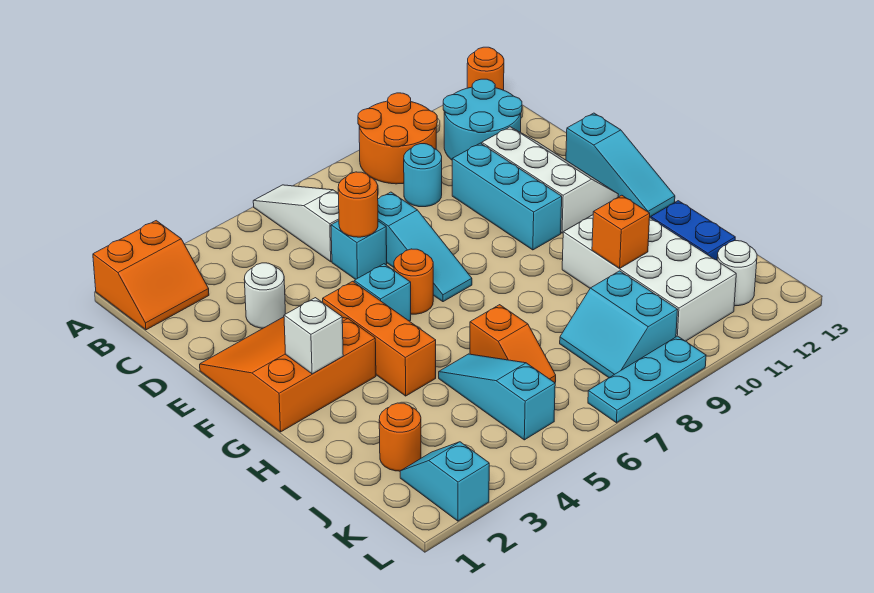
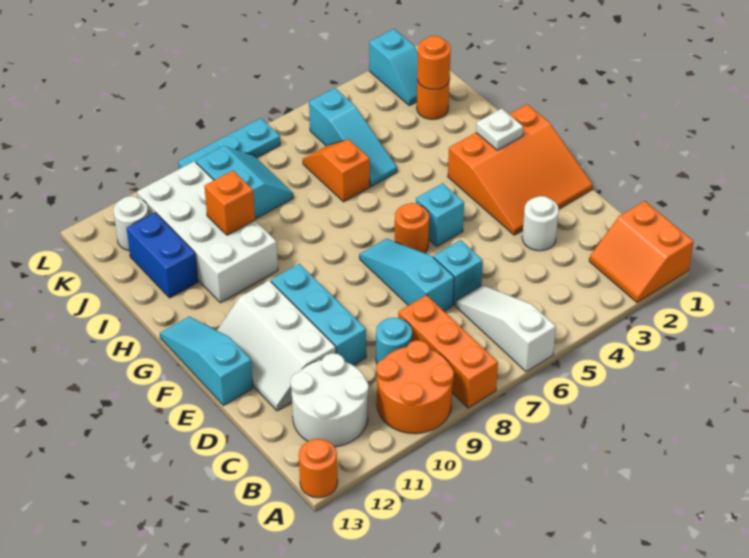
orange 2x2 slope [93,221,209,330] -> orange 2x2 slope turned to [589,201,694,302]
white 1x3 slope [253,185,339,262] -> white 1x3 slope turned to [456,285,556,372]
cyan 2x2 round brick [443,79,522,160] -> white 2x2 round brick [290,353,369,447]
orange 1x1 round brick [338,172,378,237] -> orange 1x1 round brick moved to [417,36,451,90]
orange 1x3 brick [323,281,436,396] -> orange 1x3 brick moved to [398,295,498,408]
white 1x1 brick [284,298,343,374] -> white 1x1 plate [476,109,523,150]

